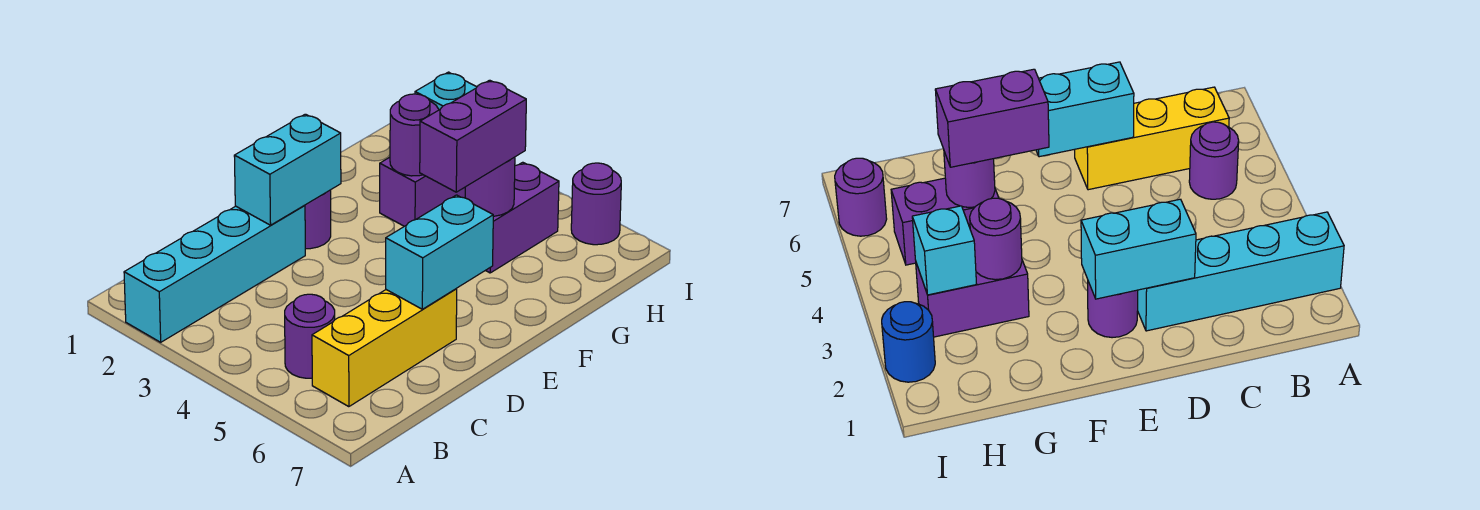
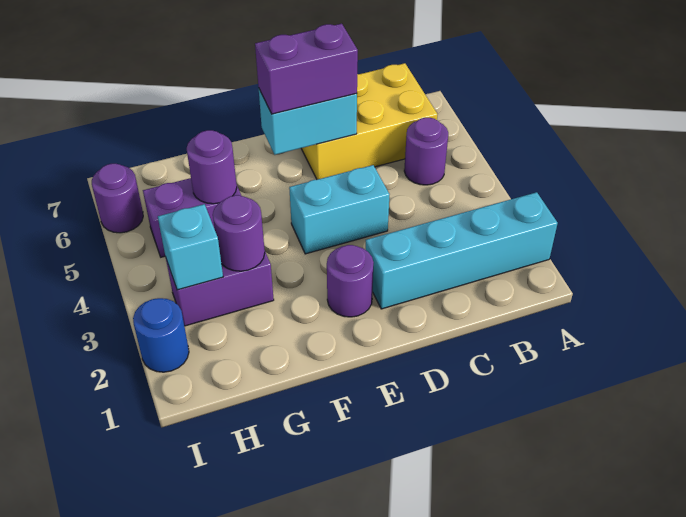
yellow 1x3 brick [312,289,457,407] -> yellow 2x3 brick [301,63,437,180]
cyan 1x2 brick [234,114,341,225] -> cyan 1x2 brick moved to [289,165,390,254]
purple 1x2 brick [420,80,526,192] -> purple 1x2 brick moved to [255,24,358,114]

